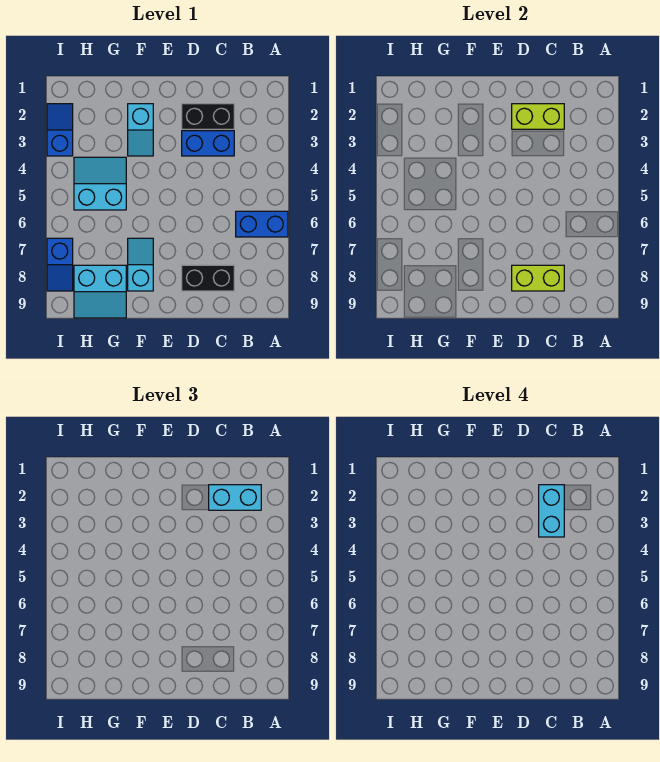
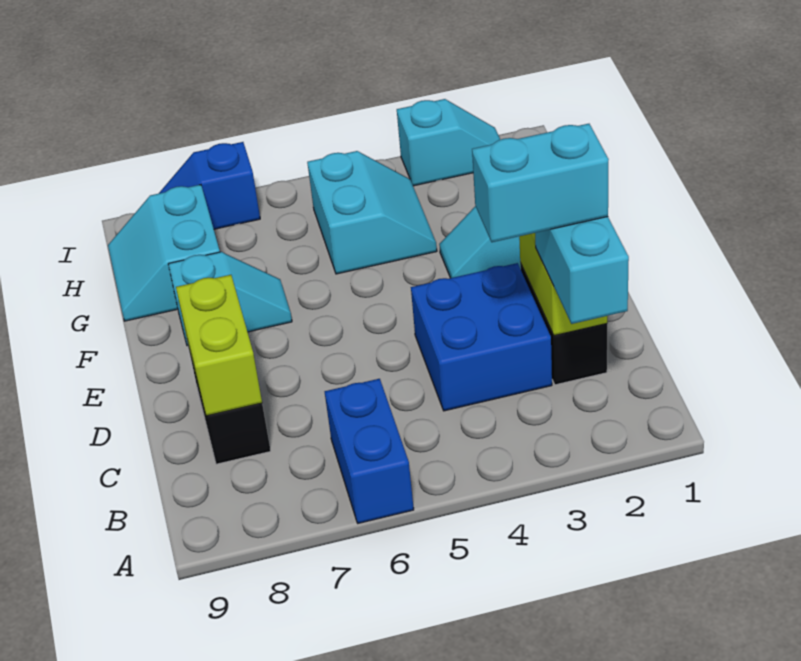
blue 1x2 brick [182,131,234,156] -> blue 2x2 brick [411,263,552,411]
blue 1x2 slope [47,104,73,156] -> cyan 1x2 slope [397,99,500,186]

